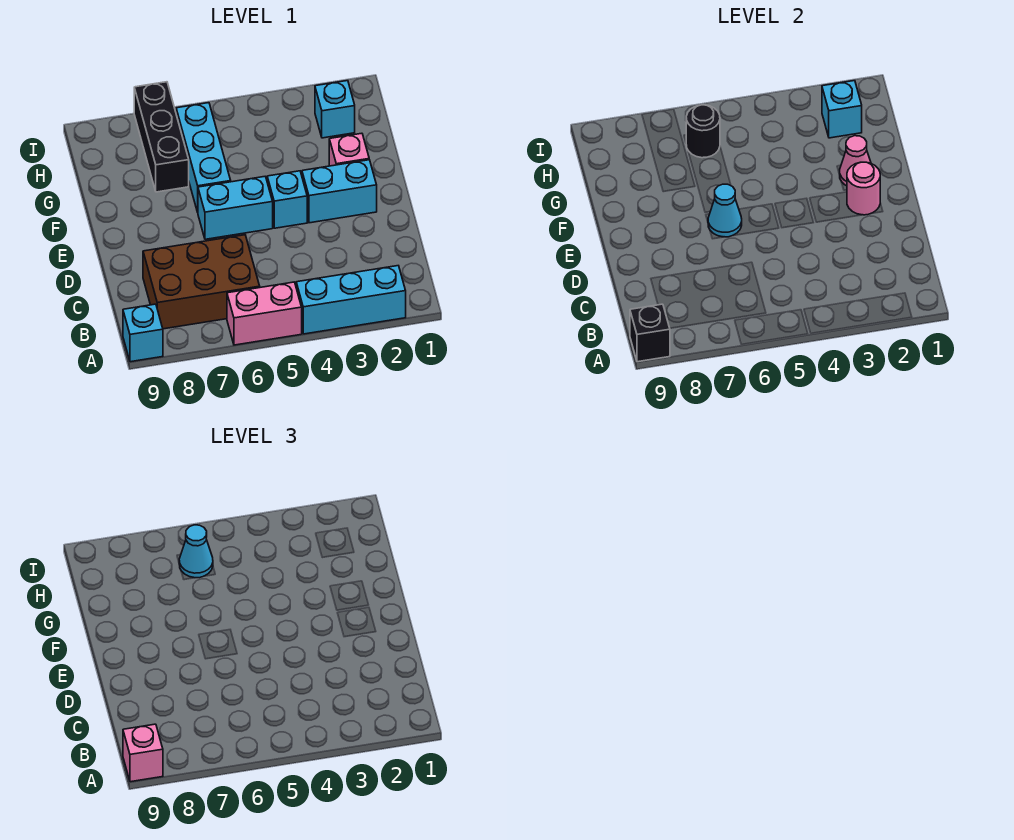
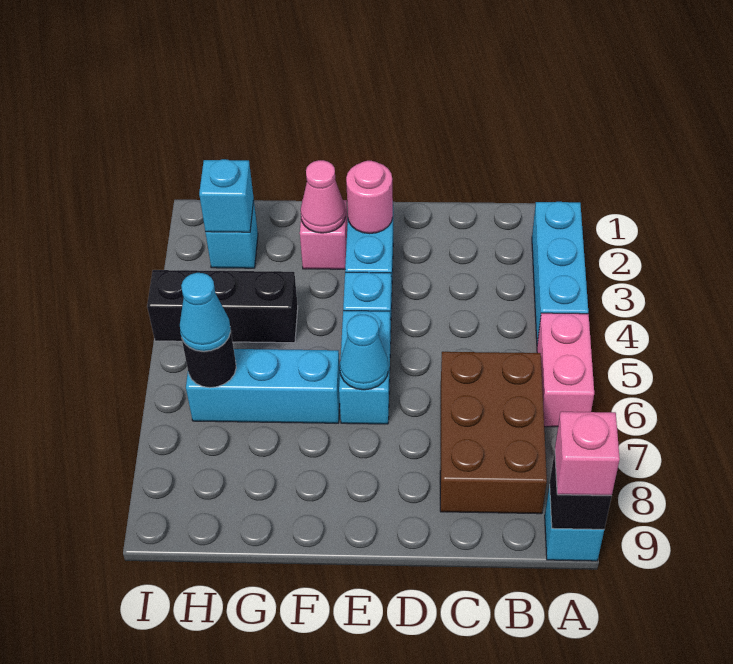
black 1x3 brick [134,82,189,192] -> black 1x3 brick moved to [147,270,298,343]

